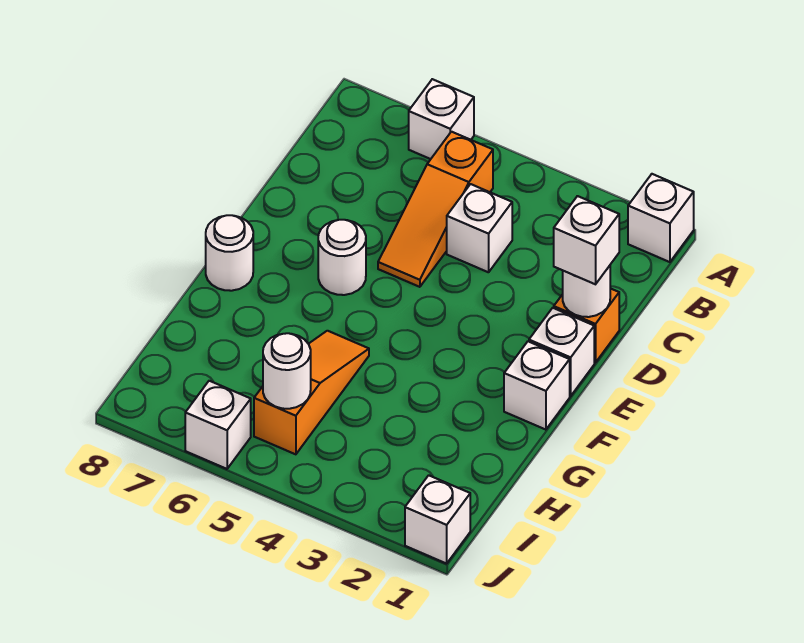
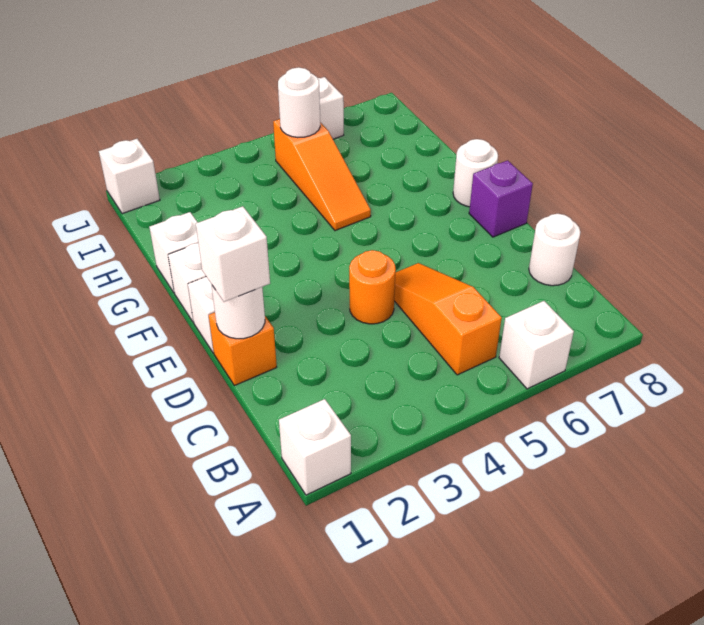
white 1x1 brick [447,184,512,272] -> white 1x1 brick moved to [149,212,198,292]
none -> orange 1x1 round brick [349,250,396,324]
white 1x1 round brick [318,220,366,295] -> white 1x1 round brick moved to [529,214,580,286]
none -> purple 1x1 brick [469,160,533,237]

